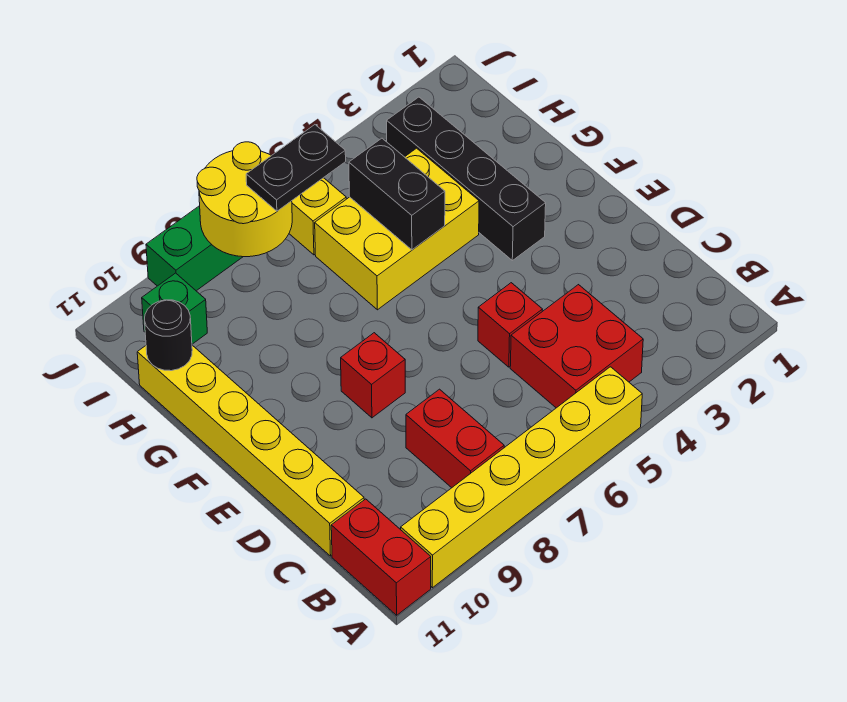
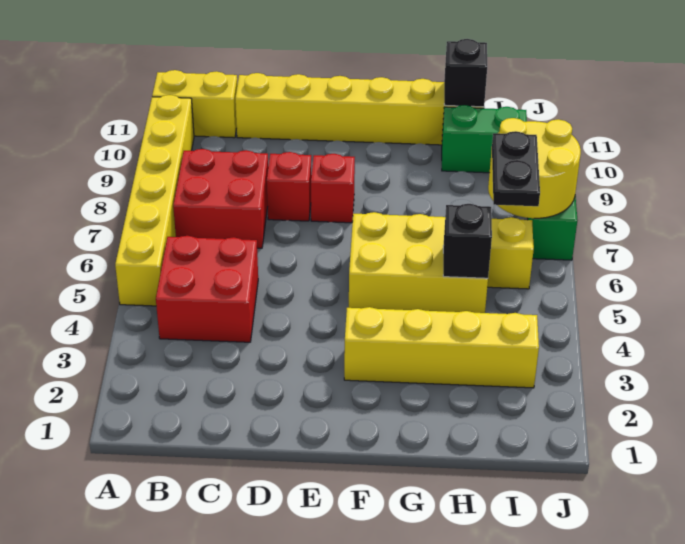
red 1x2 brick [331,499,431,615] -> yellow 1x2 brick [152,70,237,138]
red 1x2 brick [406,389,504,488] -> red 2x2 brick [173,149,268,248]
red 1x1 brick [478,283,543,367] -> red 1x1 brick moved to [267,152,311,221]
black 1x4 brick [387,97,546,261] -> yellow 1x4 brick [344,307,539,388]
yellow 2x3 brick [315,148,479,310] -> yellow 2x3 brick turned to [349,212,488,313]
black 1x2 brick [349,138,445,250] -> black 1x1 brick [443,204,492,278]
black 1x1 round brick [145,300,192,371] -> black 1x1 brick [444,39,487,107]
green 1x1 brick [142,273,207,344] -> green 1x2 brick [442,105,527,173]

